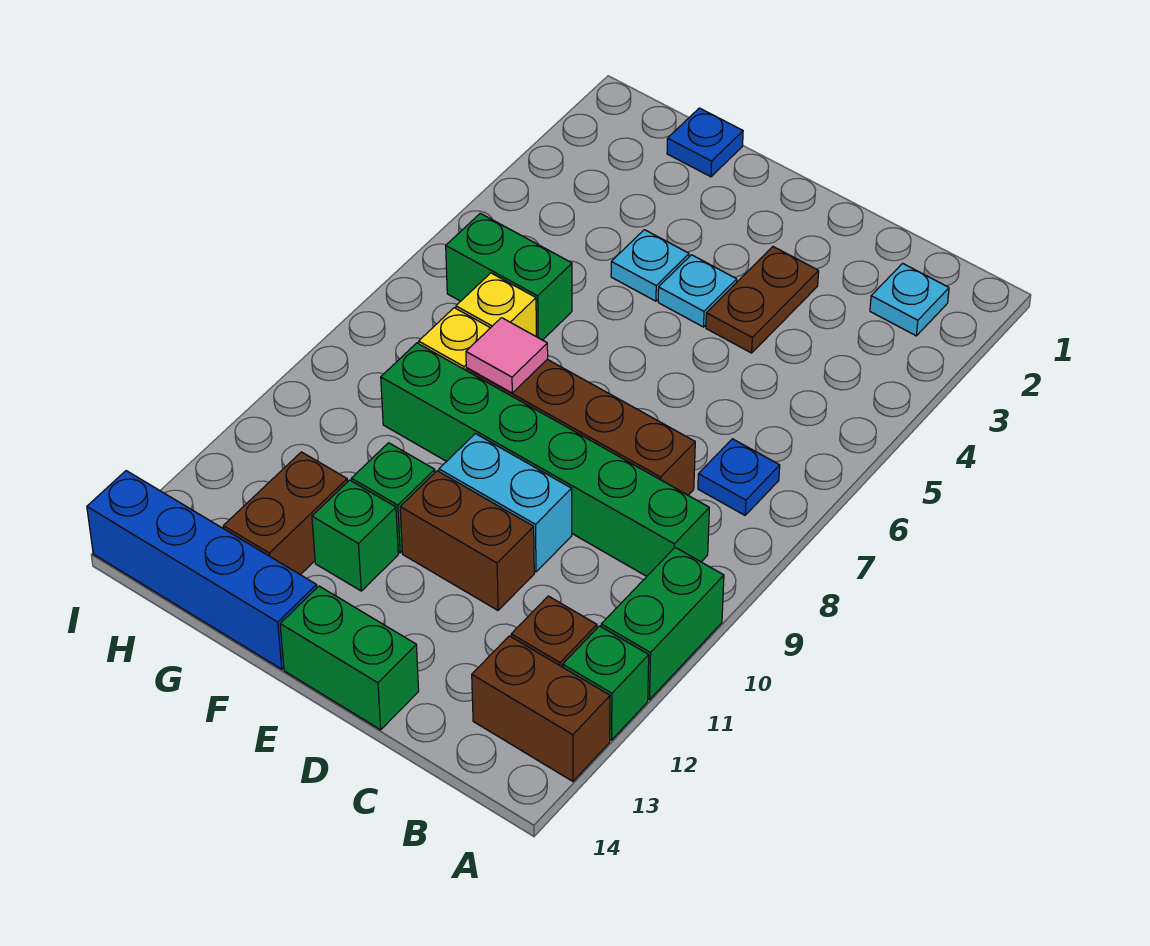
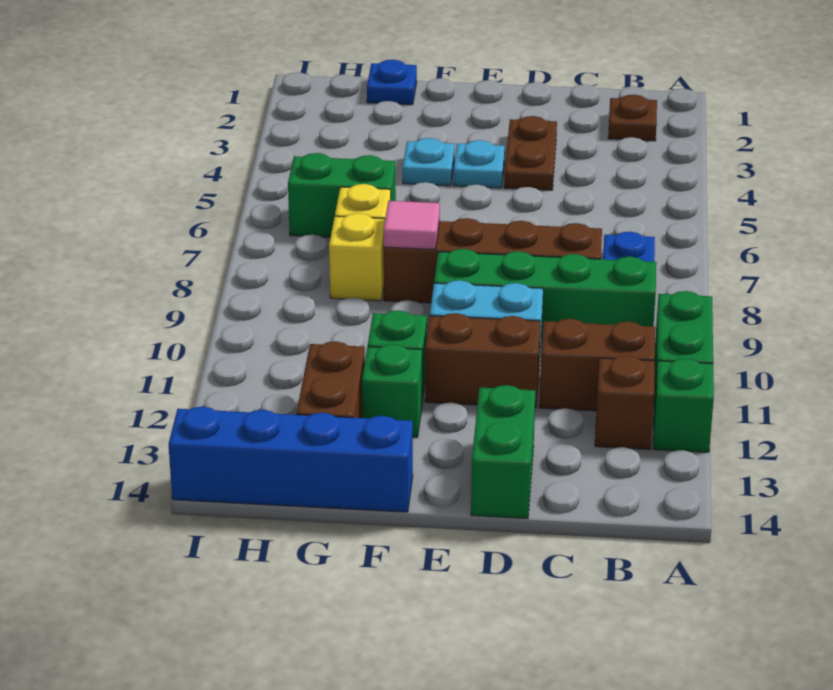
brown 1x2 brick [472,636,610,781] -> brown 1x2 brick moved to [539,319,655,411]
cyan 1x1 plate [870,263,949,336] -> brown 1x1 plate [608,95,657,141]
green 1x6 brick [381,343,709,576] -> green 1x4 brick [434,249,656,341]
green 1x2 brick [280,586,419,730] -> green 1x2 brick turned to [471,385,535,518]

